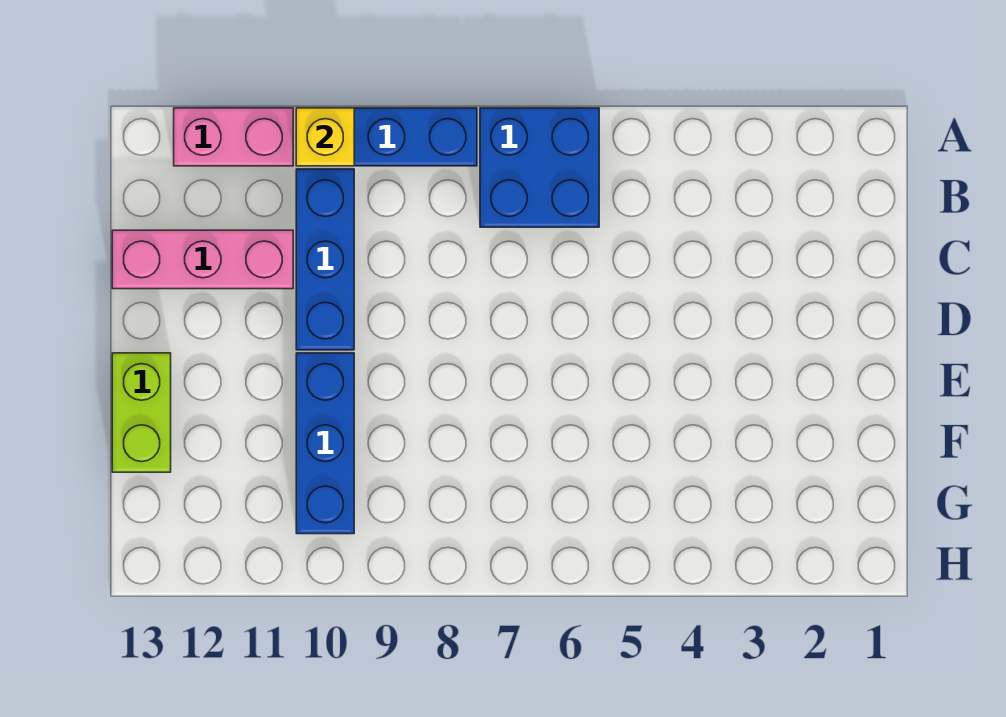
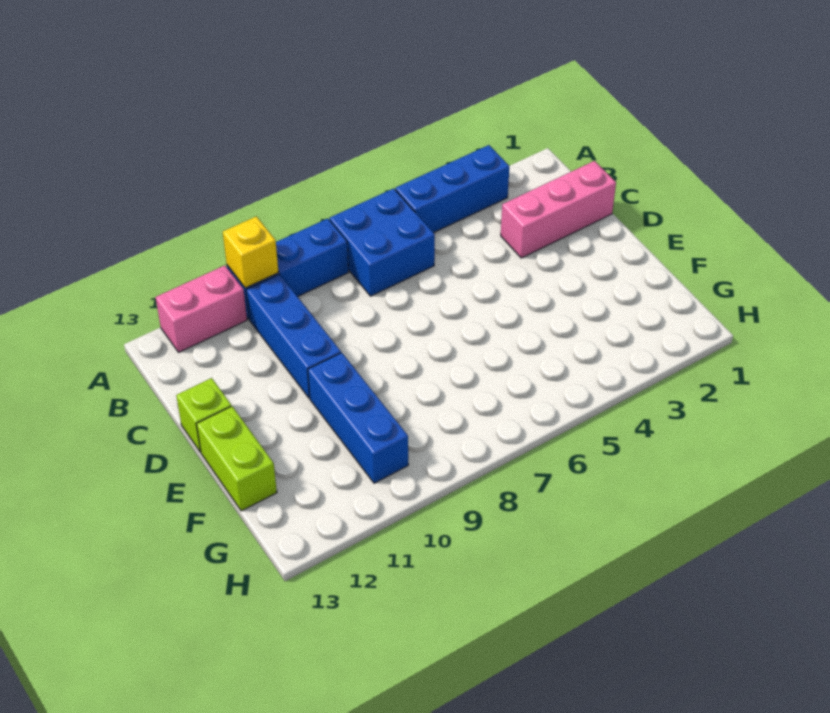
none -> blue 1x3 brick [395,145,509,233]
pink 1x3 brick [112,230,293,289] -> pink 1x3 brick moved to [501,161,616,258]
none -> lime 1x1 brick [176,378,231,452]

